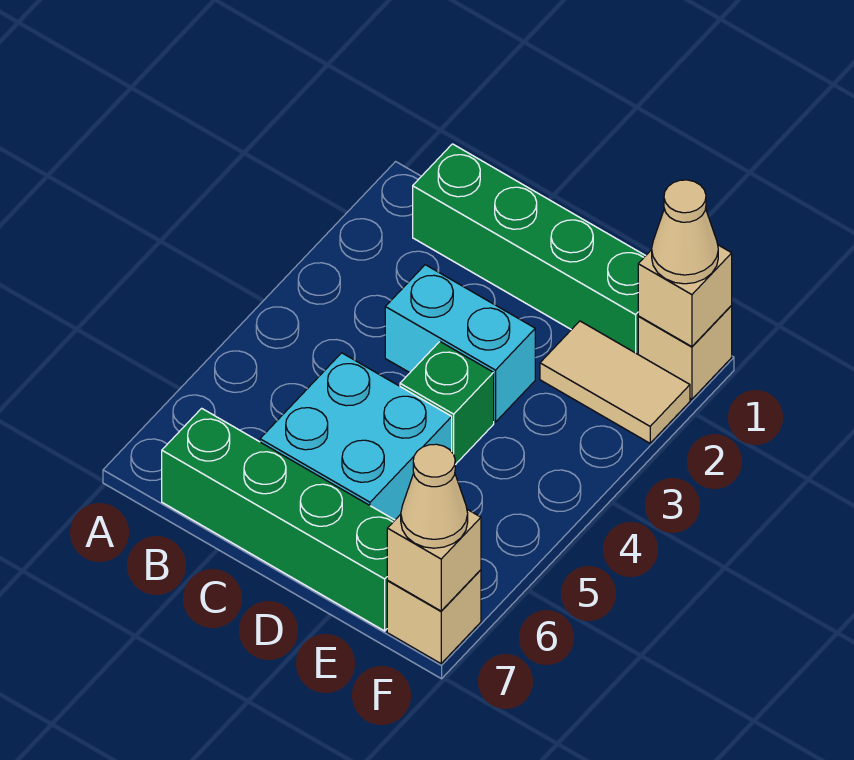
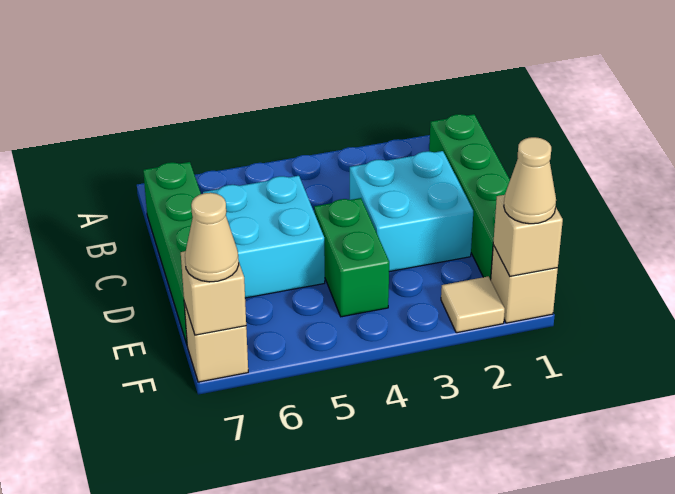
cyan 1x2 brick [385,265,535,422] -> cyan 2x2 brick [350,151,473,272]
green 1x1 brick [400,342,494,465] -> green 1x2 brick [314,198,389,317]
tan 1x2 tile [540,321,690,443] -> tan 1x1 tile [441,276,505,333]

